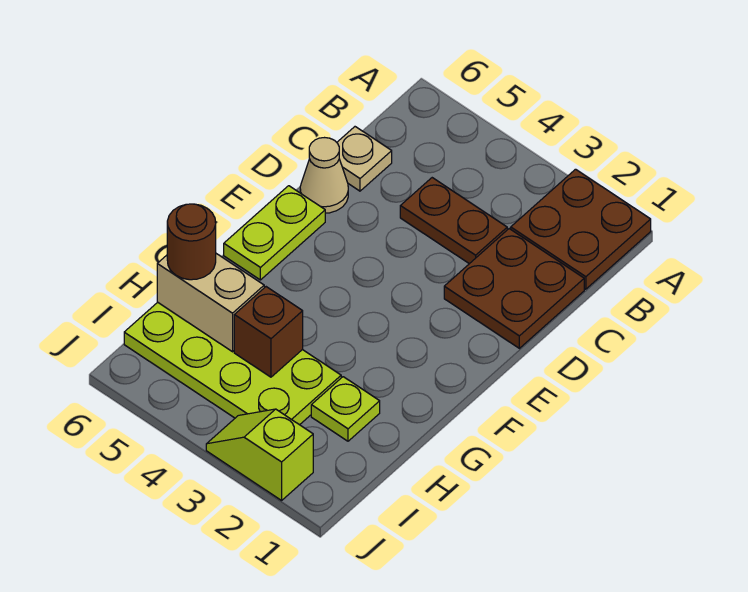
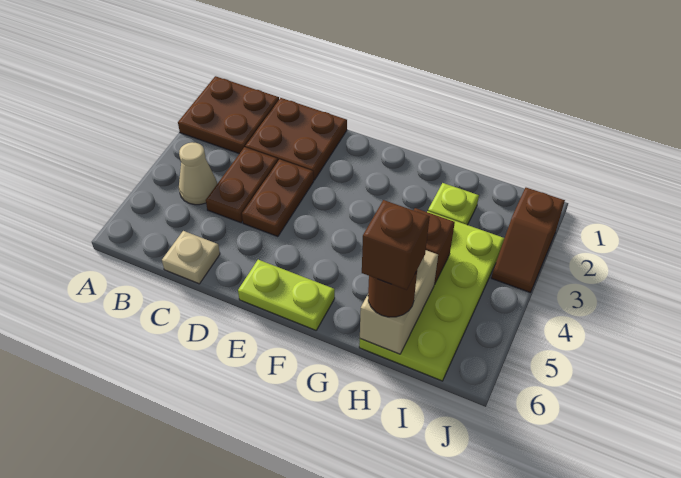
none -> brown 1x2 plate [242,159,314,237]
tan 1x1 cone [300,138,348,213] -> tan 1x1 cone moved to [179,142,217,205]
none -> brown 1x1 brick [362,200,430,290]
lime 1x2 slope [206,409,313,500] -> brown 1x2 slope [491,188,565,293]

